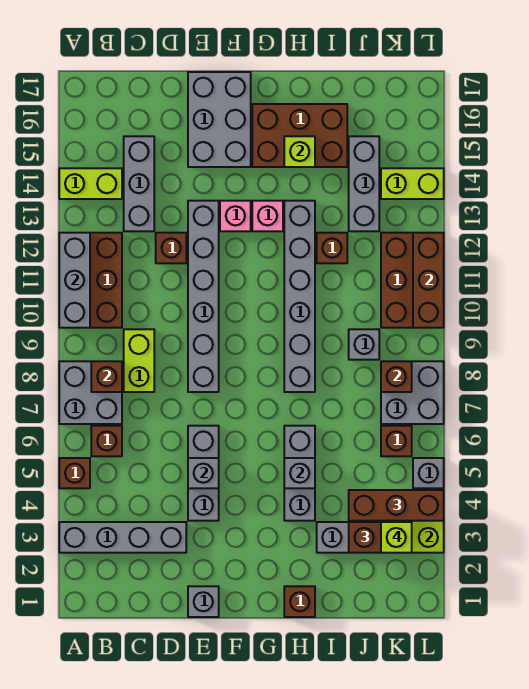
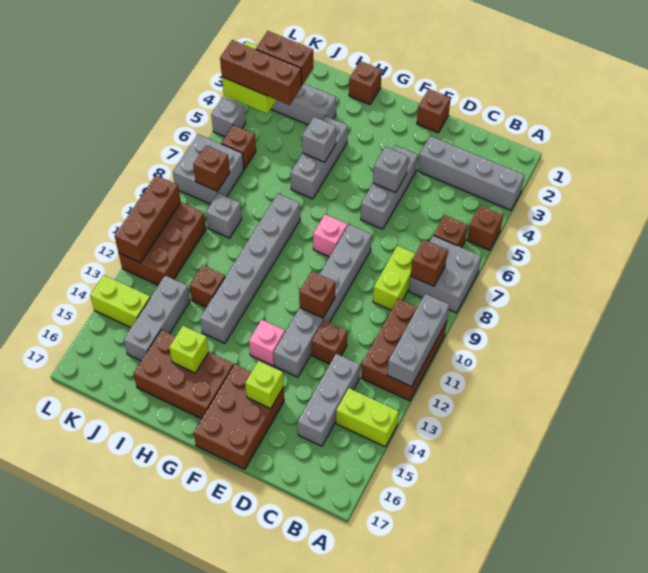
grey 1x1 brick [188,586,219,617] -> brown 1x1 brick [417,89,451,133]
none -> brown 1x1 brick [299,271,335,318]
grey 2x3 brick [188,72,251,167] -> brown 2x3 brick [194,364,284,469]
pink 1x1 brick [252,201,283,231] -> pink 1x1 brick moved to [313,214,348,257]
lime 1x1 brick [381,522,412,553] -> lime 1x1 brick moved to [245,361,284,409]

